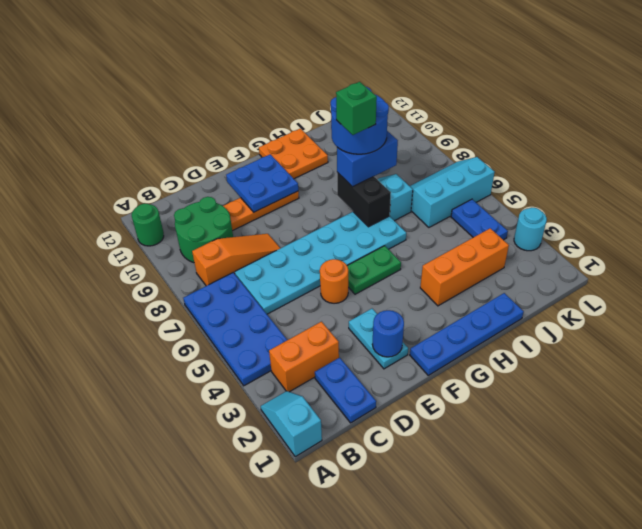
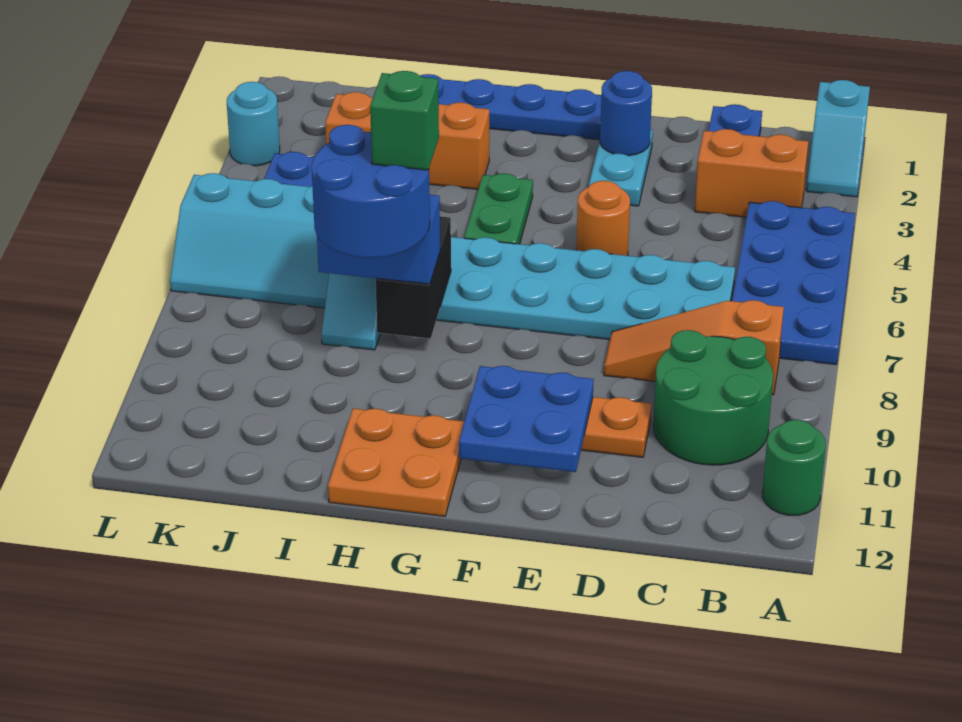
green 1x2 plate [347,246,401,294] -> green 1x2 plate turned to [464,173,533,244]

